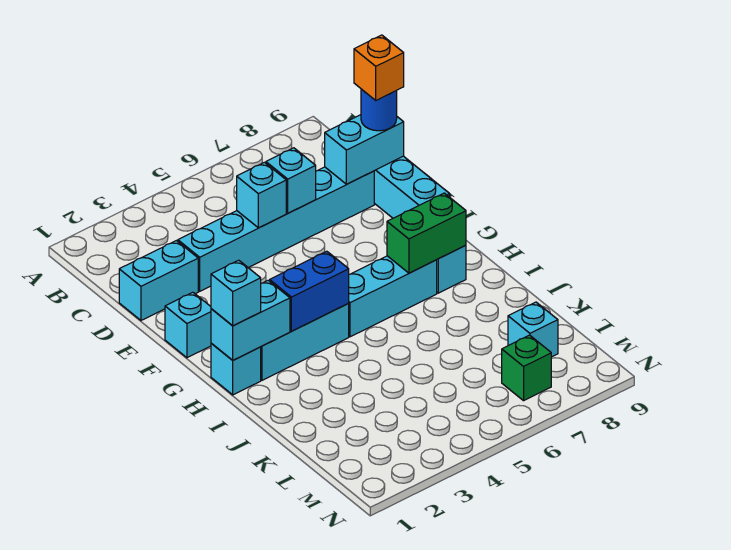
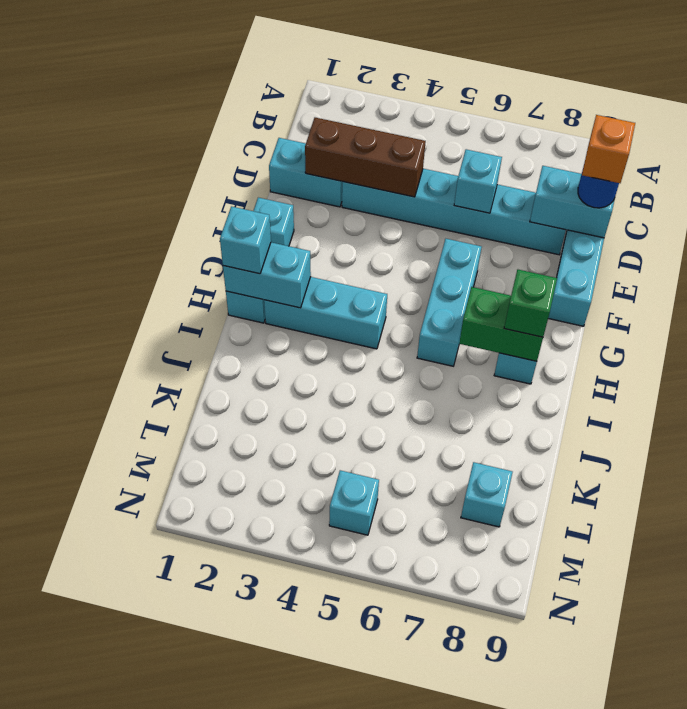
none -> brown 1x3 brick [305,118,426,197]
cyan 1x1 brick [237,162,286,228] -> cyan 1x1 brick moved to [329,470,379,535]
blue 1x2 brick [270,251,349,331] -> none
cyan 1x3 brick [348,256,437,337] -> cyan 1x3 brick turned to [417,239,481,366]
green 1x1 brick [502,335,551,401] -> green 1x1 brick moved to [504,270,557,337]

